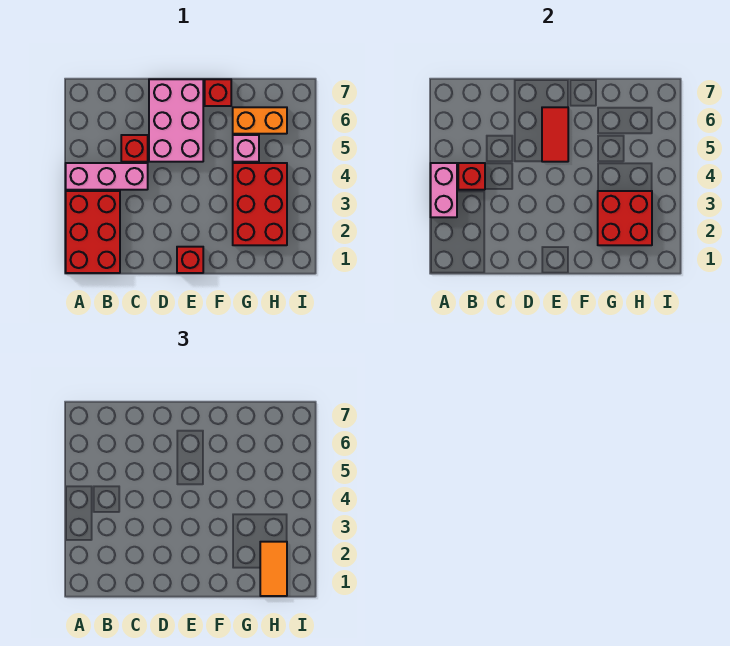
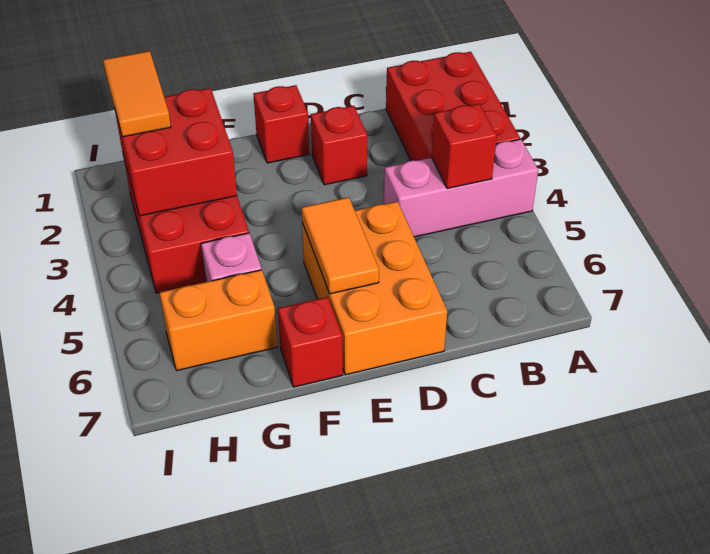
pink 1x2 brick [431,163,457,217] -> none
red 1x1 brick [121,135,148,162] -> red 1x1 brick moved to [311,106,367,185]
pink 2x3 brick [149,79,203,162] -> orange 2x3 brick [302,201,447,375]
red 1x2 tile [542,107,568,162] -> orange 1x2 tile [301,197,379,294]

